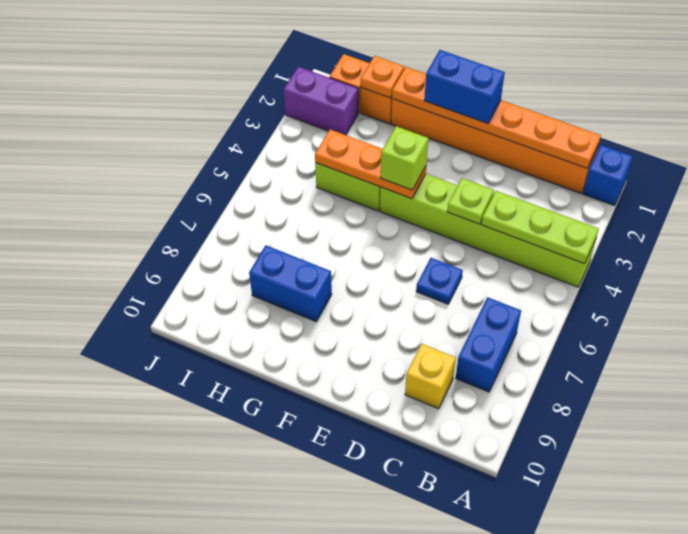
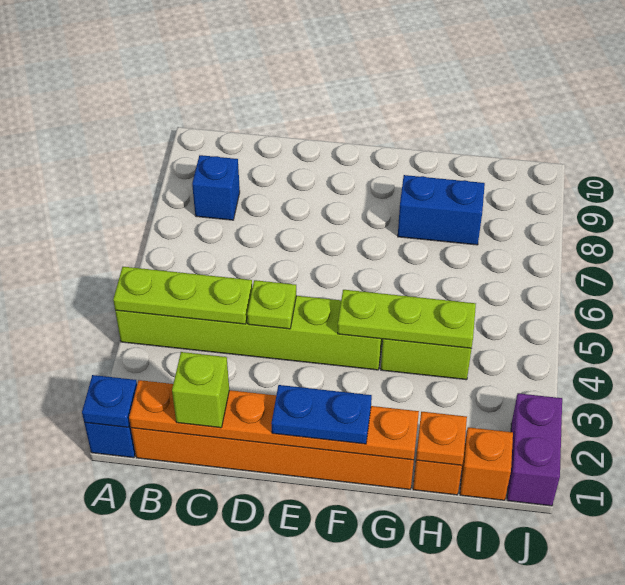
blue 1x2 brick [456,297,521,392] -> blue 1x1 brick [192,155,240,220]
yellow 1x1 brick [405,344,456,409] -> none
blue 1x1 plate [416,258,463,304] -> blue 1x1 plate moved to [82,375,137,427]
blue 1x2 brick [424,50,505,123] -> blue 1x2 plate [271,385,372,444]
orange 1x3 plate [315,130,426,199] -> lime 1x3 plate [338,290,476,348]
lime 1x1 brick [381,126,428,190] -> lime 1x1 brick moved to [172,352,229,428]
purple 1x2 brick [284,67,358,135] -> purple 1x2 brick turned to [507,393,562,506]

